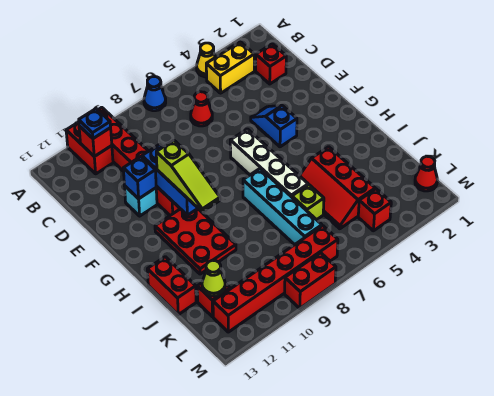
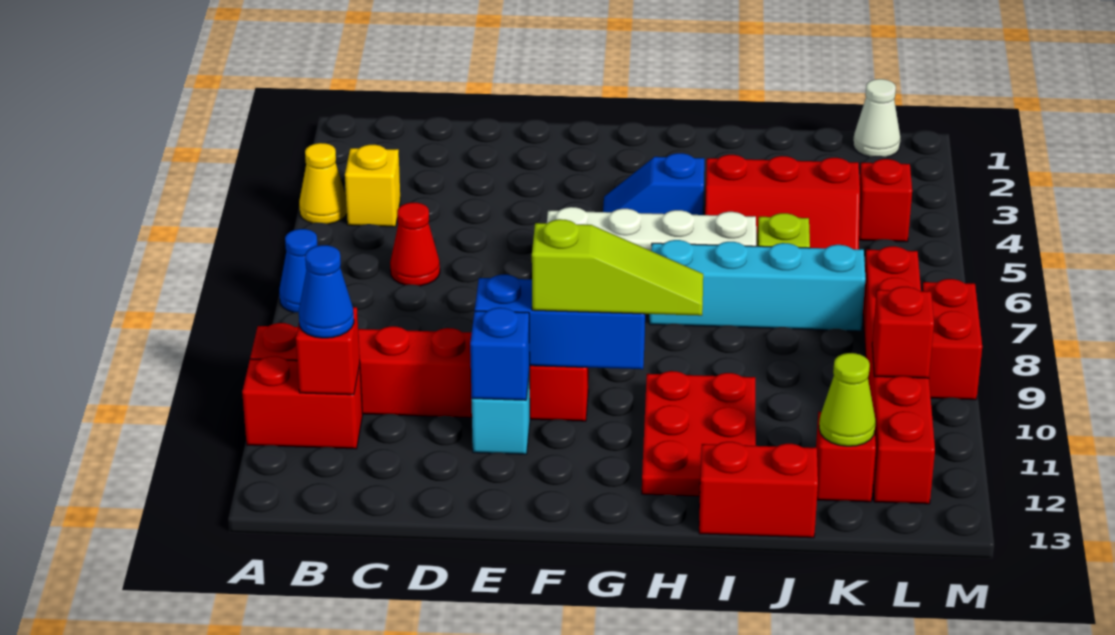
yellow 1x2 brick [206,42,254,93] -> yellow 1x1 brick [345,145,400,227]
blue 1x1 plate [79,109,111,138] -> blue 1x1 cone [299,245,354,338]
red 1x1 brick [256,44,286,84] -> red 1x1 brick moved to [872,287,934,378]
blue 1x2 slope [251,105,297,147] -> blue 1x2 slope moved to [603,153,704,215]
red 2x3 plate [155,209,236,274] -> red 2x3 plate turned to [642,371,756,496]
red 1x1 cone [415,156,437,191] -> white 1x1 cone [853,79,900,157]

